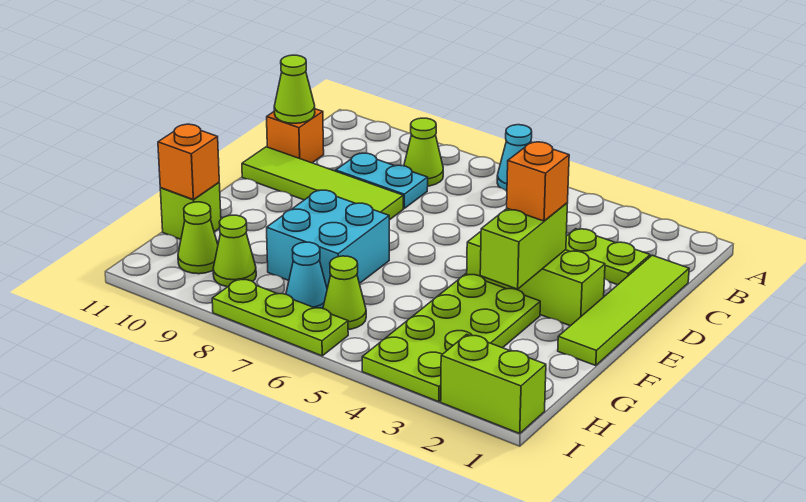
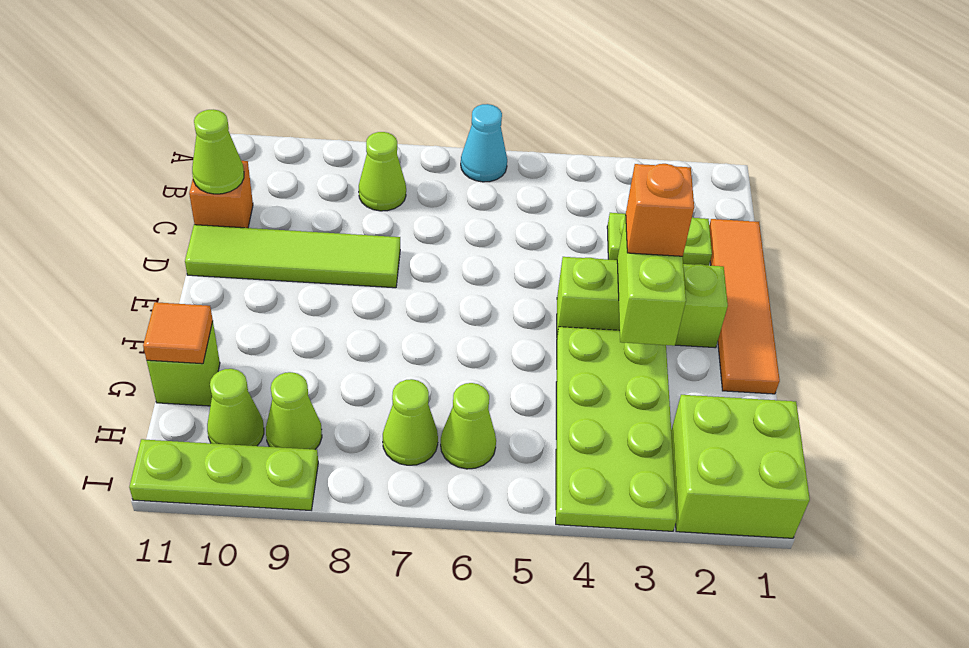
lime 1x4 tile [558,255,689,366] -> orange 1x4 tile [709,219,780,394]
cyan 1x2 plate [336,153,428,208] -> none
cyan 2x2 brick [267,190,389,288] -> none
orange 1x1 brick [158,124,219,200] -> orange 1x1 tile [143,302,213,364]
cyan 1x1 cone [286,242,327,309] -> lime 1x1 cone [383,379,438,465]
lime 1x2 brick [441,334,546,433] -> lime 2x2 brick [671,395,810,538]
lime 1x3 plate [212,279,348,356] -> lime 1x3 plate moved to [129,439,318,510]

